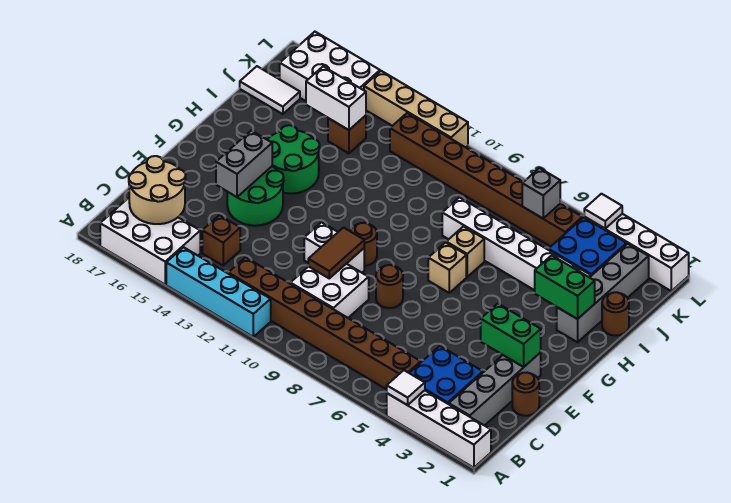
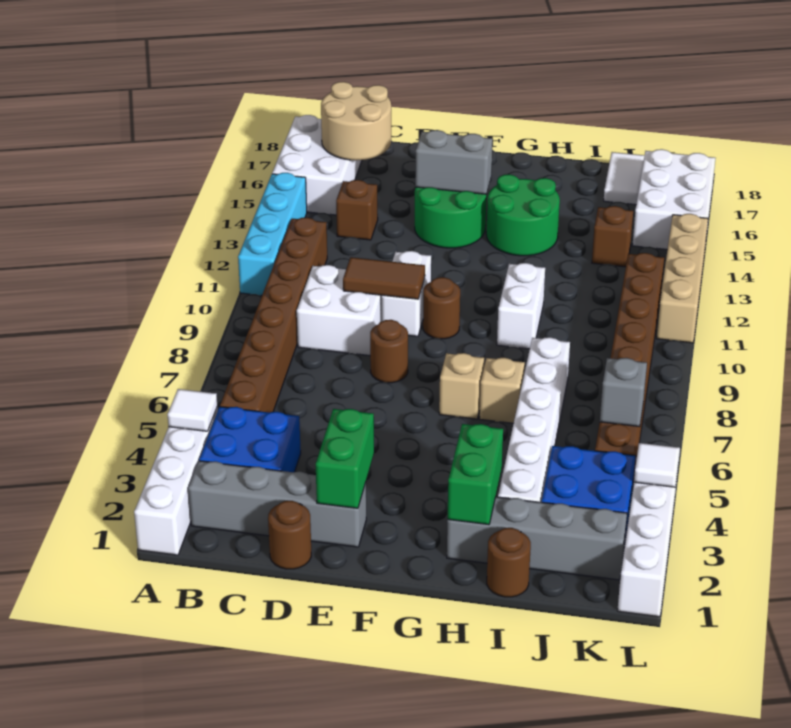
white 1x2 brick [306,67,366,130] -> white 1x2 brick moved to [497,263,545,349]

